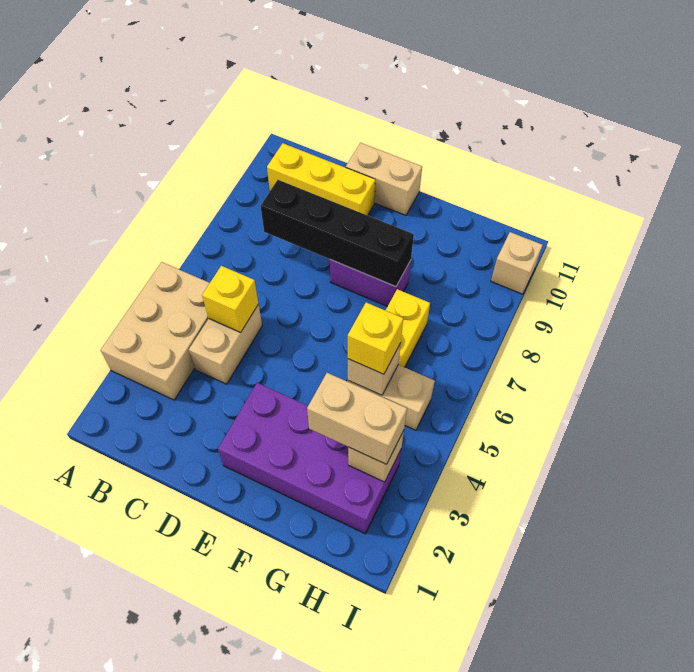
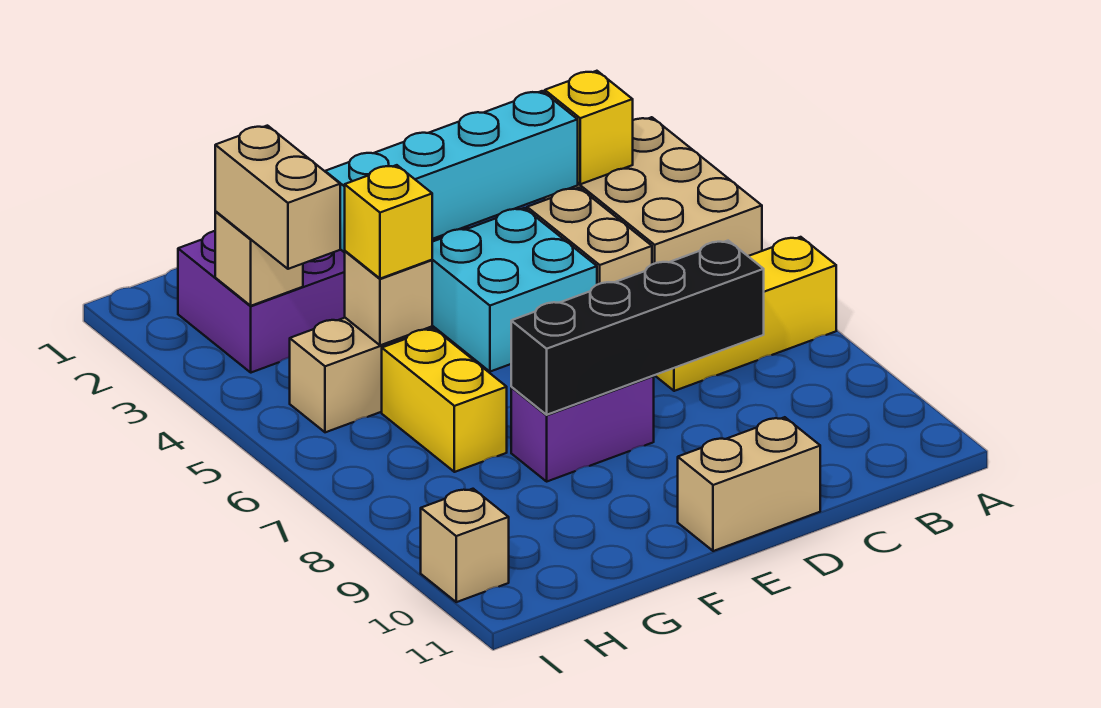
yellow 1x3 brick [267,143,375,215] -> yellow 1x3 brick moved to [655,237,836,391]
none -> cyan 1x4 brick [325,91,578,253]
yellow 1x1 brick [202,266,259,332] -> yellow 1x1 brick moved to [545,71,633,184]
none -> cyan 2x2 brick [432,208,597,372]
tan 1x2 brick [307,373,407,464] -> tan 1x2 brick turned to [215,126,340,269]

